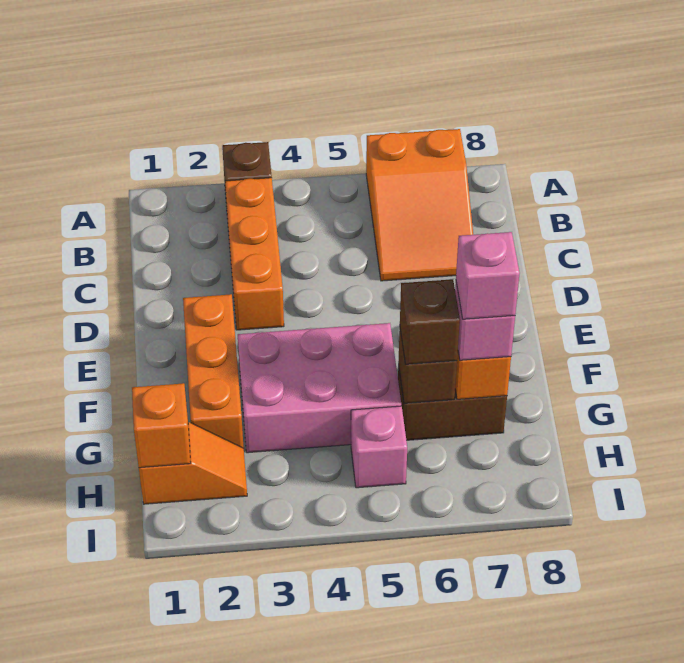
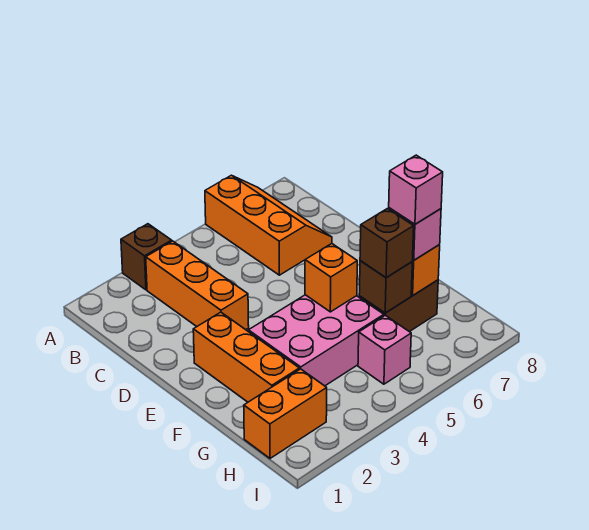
orange 2x3 slope [366,129,473,281] -> orange 2x3 slope turned to [205,175,332,275]
orange 1x2 slope [139,422,247,504] -> orange 1x2 brick [244,369,327,458]
orange 1x1 brick [132,383,191,468] -> orange 1x1 brick moved to [305,244,357,312]

